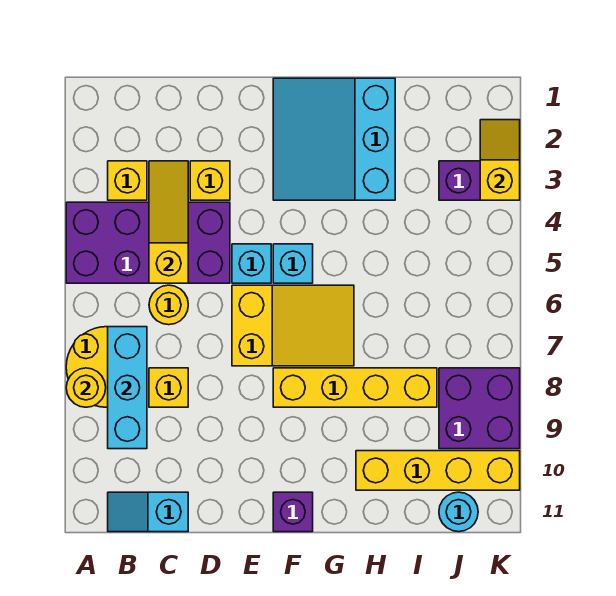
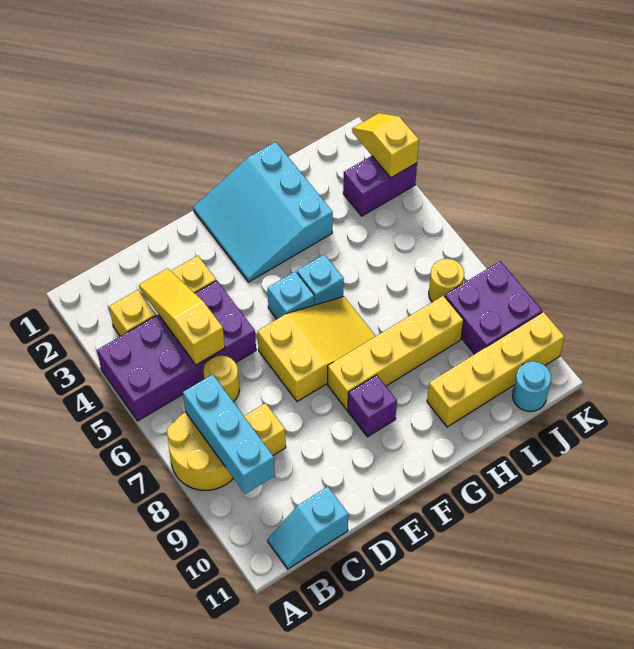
yellow 1x1 round brick [66,368,106,407] -> yellow 1x1 round brick moved to [429,259,464,302]
cyan 1x1 brick [232,244,271,283] -> cyan 1x1 brick moved to [297,254,344,305]
purple 1x1 brick [273,492,313,532] -> purple 1x1 brick moved to [348,375,397,437]

